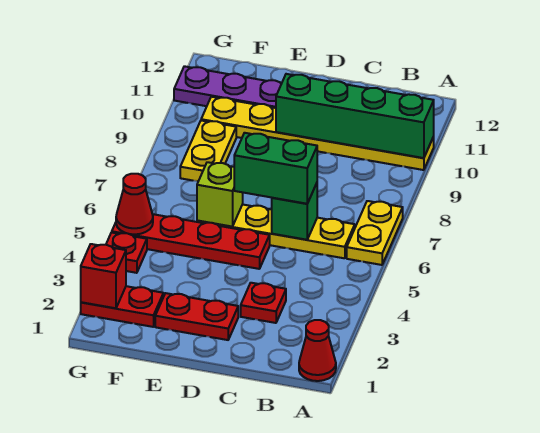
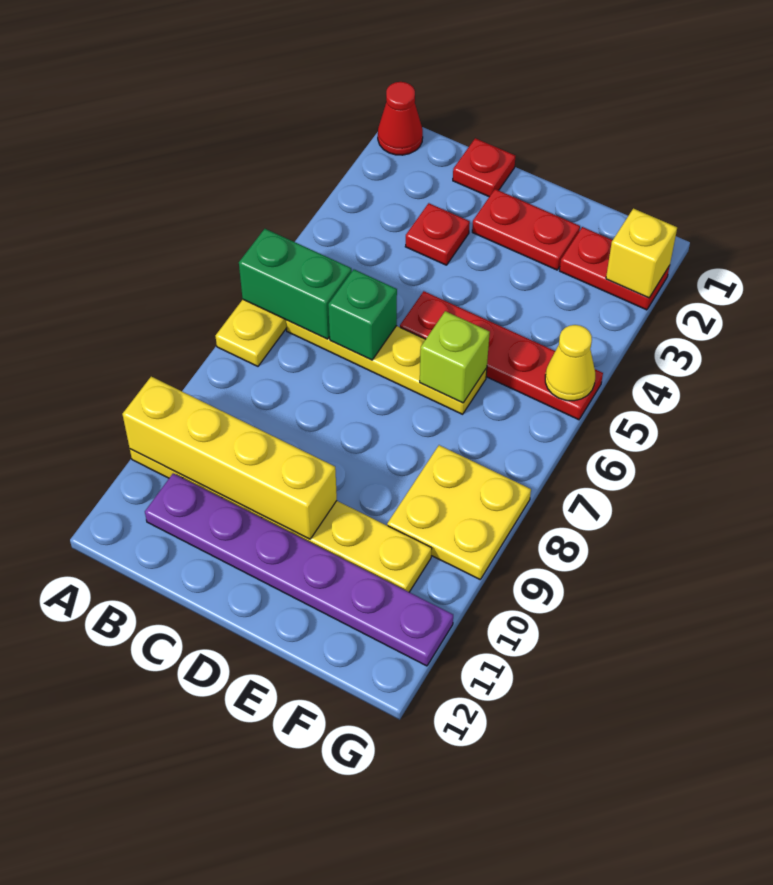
green 1x4 brick [276,74,434,158] -> yellow 1x4 brick [122,377,337,539]
green 1x2 brick [234,133,317,204] -> green 1x2 brick moved to [239,229,352,339]
yellow 1x2 plate [180,120,236,181] -> yellow 2x2 plate [387,445,531,579]
red 1x1 brick [81,244,126,308] -> yellow 1x1 brick [606,208,677,298]
red 1x1 plate [106,232,147,273] -> red 1x1 plate moved to [453,138,515,197]
red 1x1 cone [116,174,153,234] -> yellow 1x1 cone [545,325,595,401]

